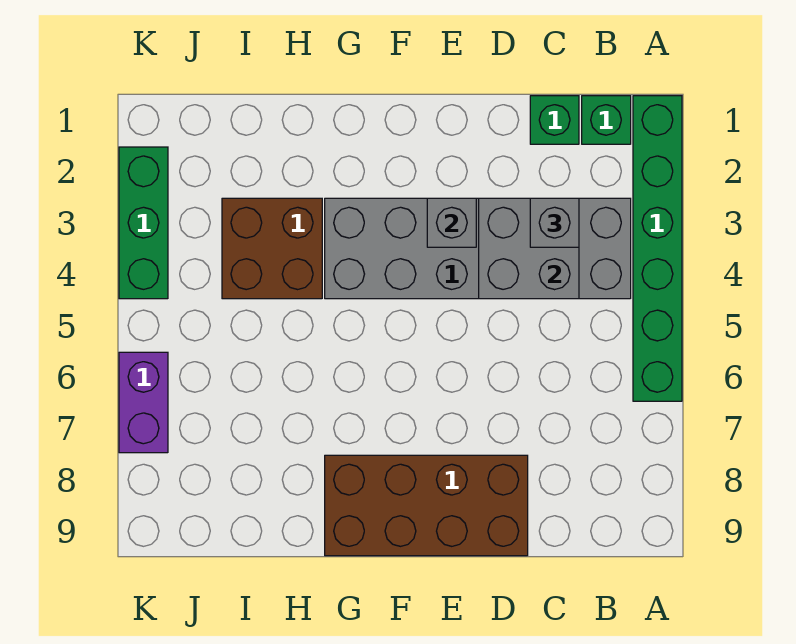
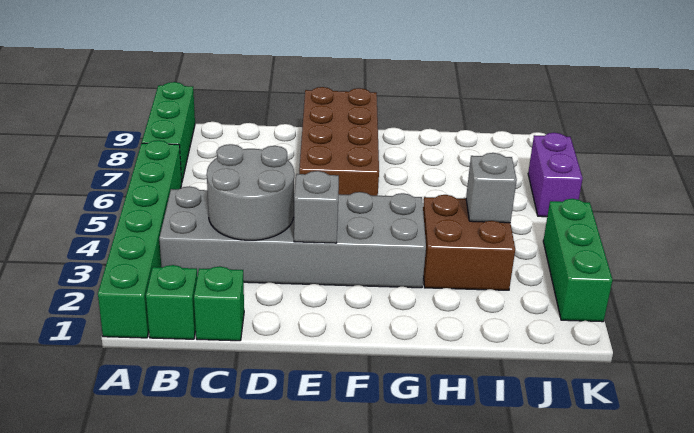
none -> green 1x3 brick [142,82,195,181]
grey 2x2 brick [479,198,579,299] -> grey 2x2 round brick [207,144,294,240]
grey 1x1 brick [530,198,579,247] -> grey 1x1 brick moved to [466,153,517,223]
brown 2x4 brick [325,455,528,556] -> brown 2x4 brick turned to [299,87,379,196]

